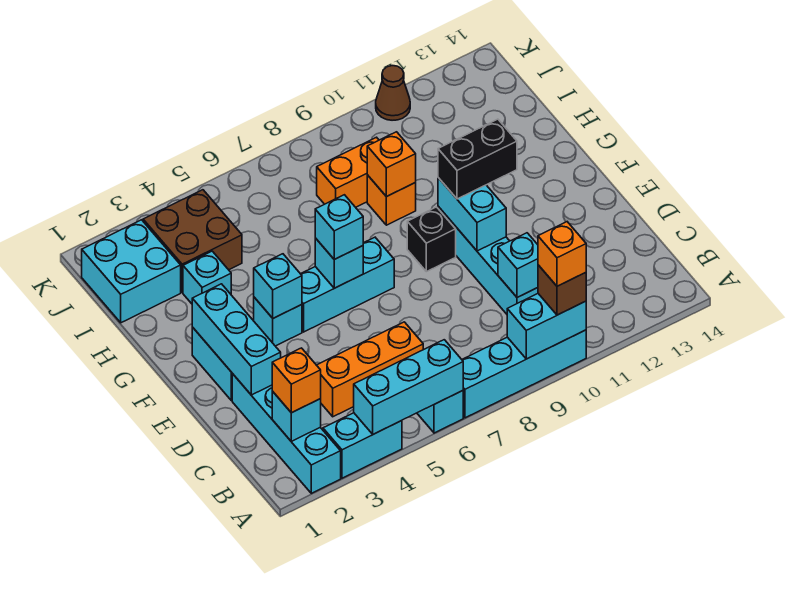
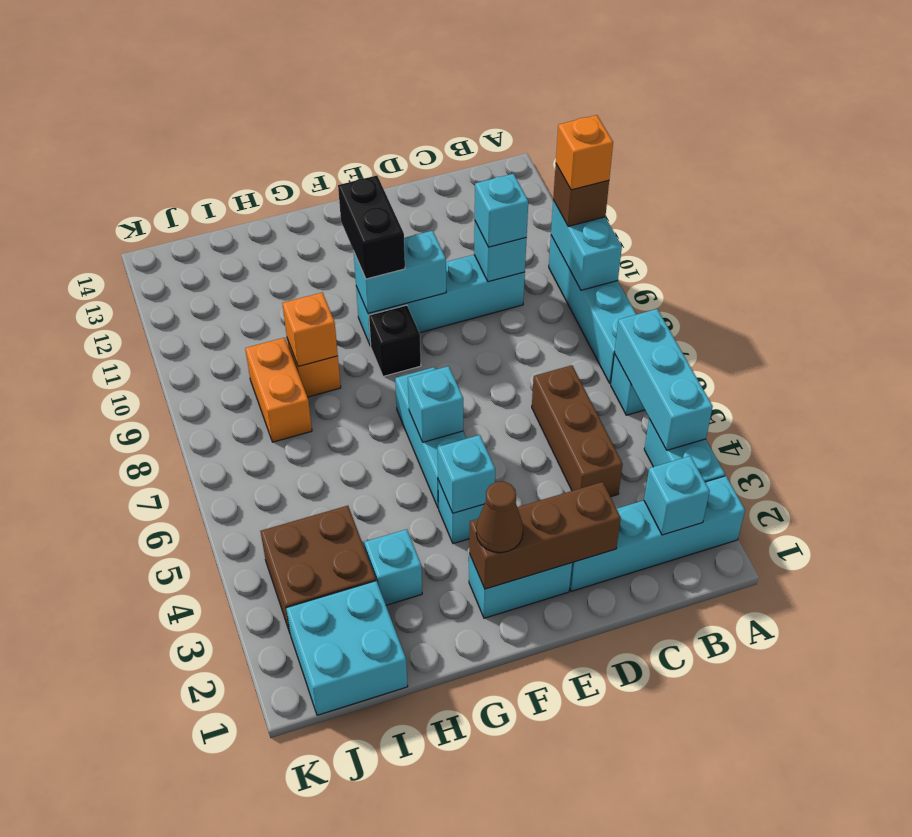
orange 1x1 brick [272,348,321,413] -> none
orange 1x3 brick [317,322,423,417] -> brown 1x3 brick [532,365,623,497]
cyan 1x3 brick [192,284,281,395] -> brown 1x3 brick [469,482,621,589]
cyan 1x1 brick [315,195,363,259] -> cyan 1x1 brick moved to [475,174,528,247]
brown 1x1 cone [376,66,410,120] -> brown 1x1 cone moved to [476,482,523,553]

